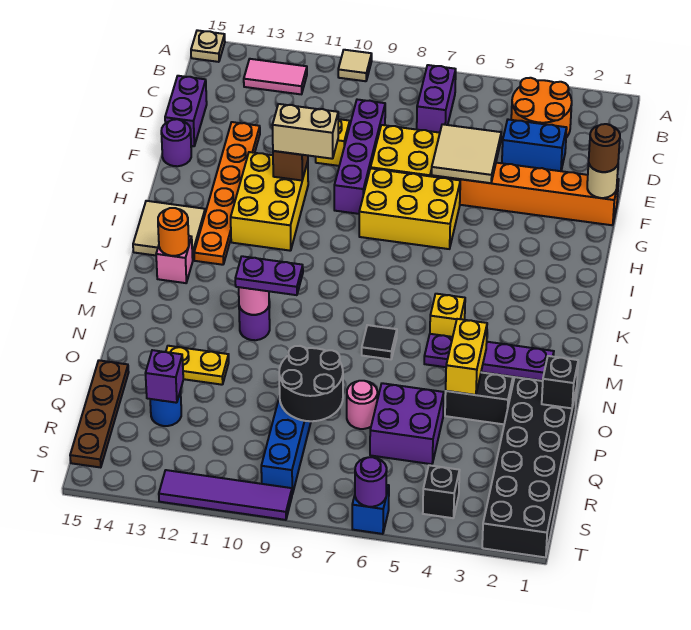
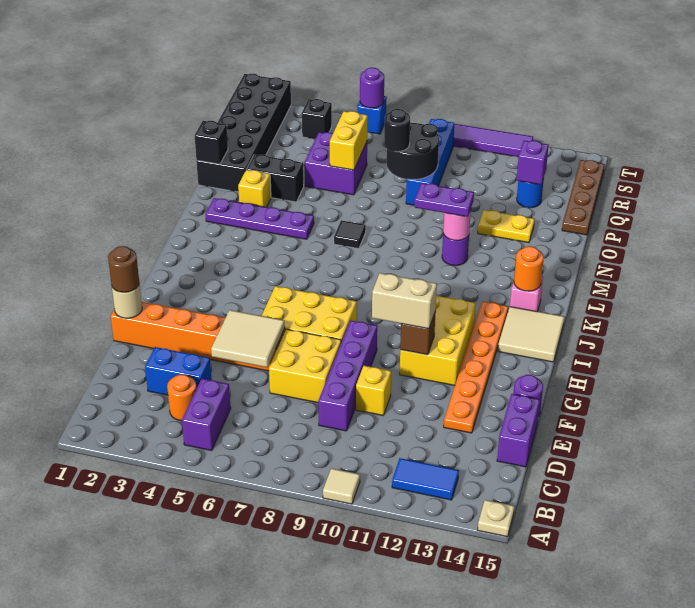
orange 2x2 round brick [511,78,572,138] -> orange 1x1 round brick [167,375,197,421]
purple 1x2 brick [417,65,456,133] -> purple 1x2 brick moved to [182,379,231,451]
pink 1x2 tile [244,59,307,94] -> blue 1x2 tile [392,458,459,500]
yellow 1x1 brick [430,294,465,337] -> yellow 1x1 brick moved to [238,170,271,207]
yellow 1x2 brick [446,319,487,395] -> yellow 1x2 brick moved to [330,111,368,170]
pink 1x1 round brick [347,381,377,429] -> none
none -> black 1x1 round brick [384,109,410,152]

